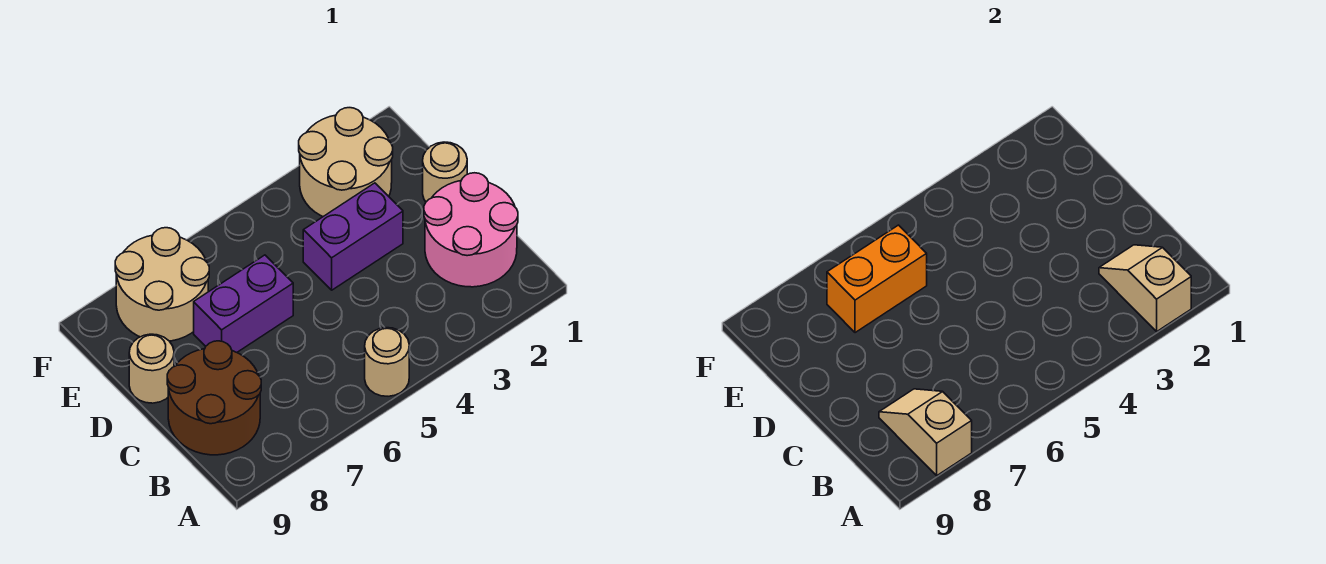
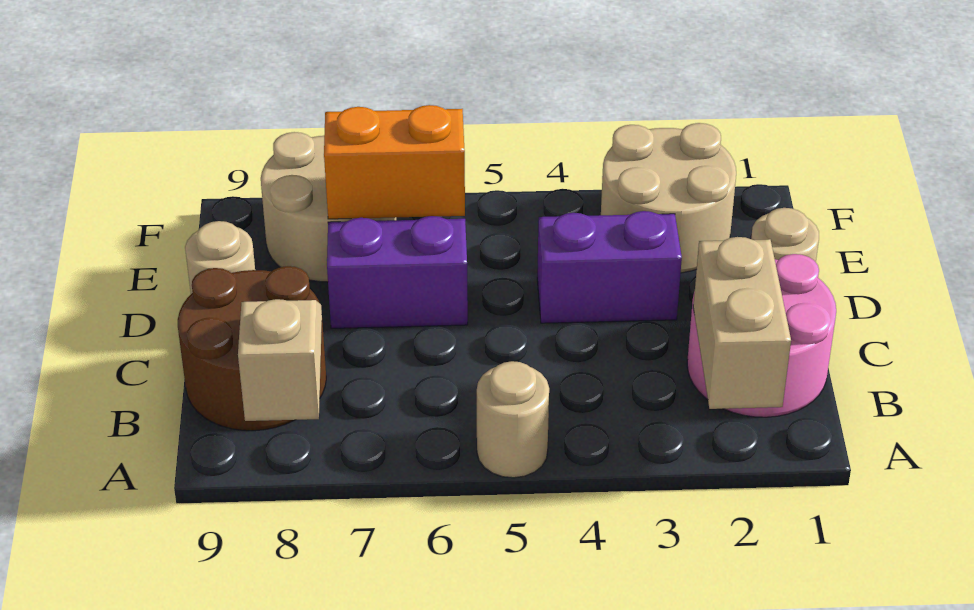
tan 1x2 slope [1099,245,1191,331] -> tan 1x2 brick [693,237,791,409]

